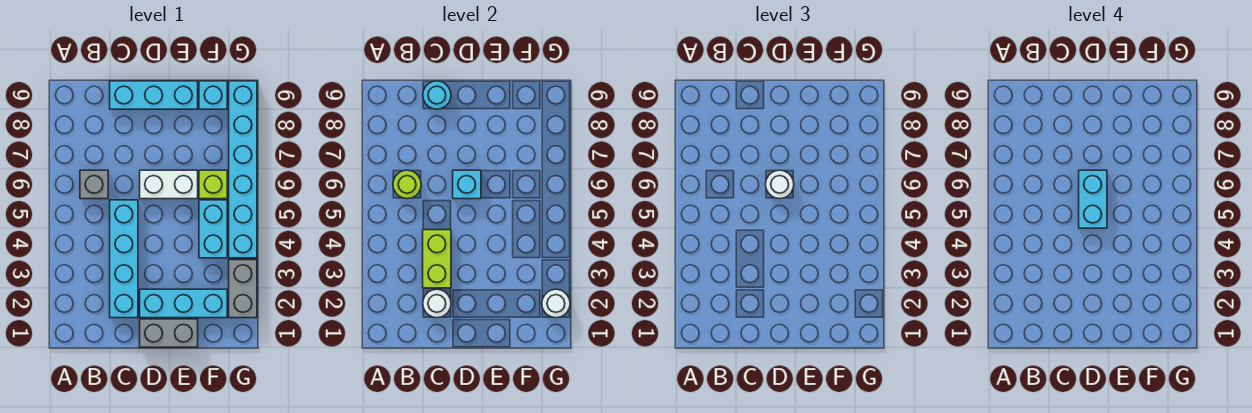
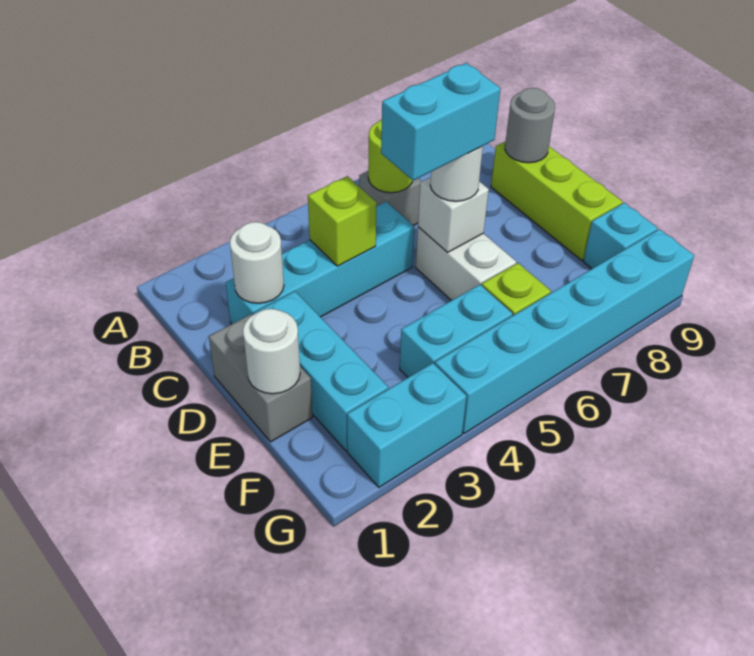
lime 1x2 brick [423,230,451,288] -> lime 1x1 brick [308,176,377,266]
cyan 1x3 brick [110,81,198,109] -> lime 1x3 brick [491,141,622,260]
cyan 1x1 round brick [423,81,451,109] -> grey 1x1 round brick [505,88,555,163]
cyan 1x1 brick [453,170,481,199] -> white 1x1 brick [418,177,489,253]
grey 1x2 brick [229,260,257,318] -> cyan 1x2 brick [347,363,467,487]
white 1x1 round brick [542,289,570,318] -> white 1x1 round brick moved to [243,309,300,394]

